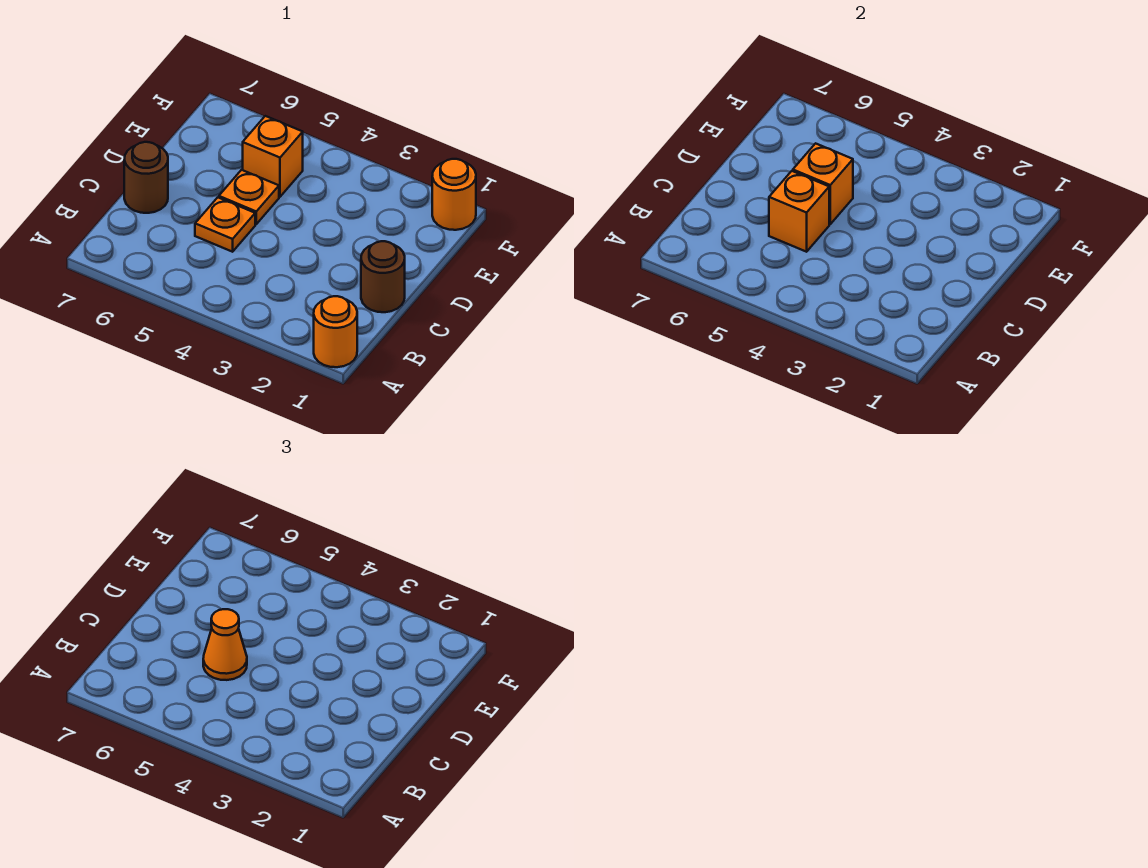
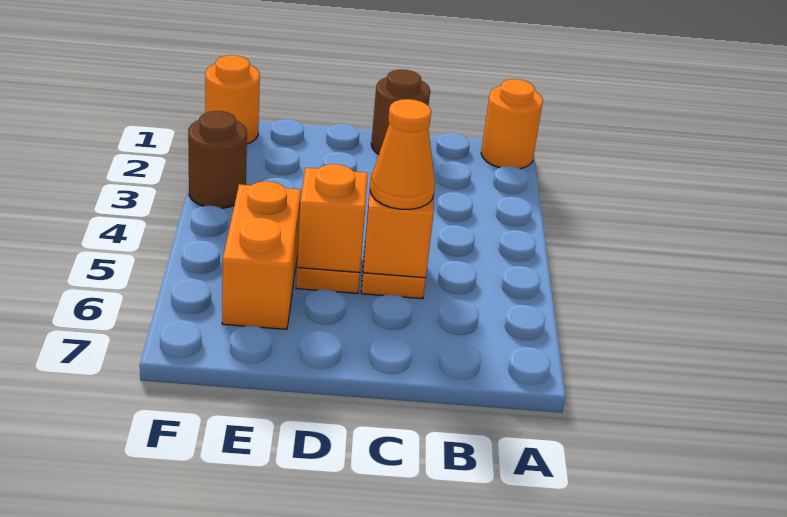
brown 1x1 round brick [124,142,168,213] -> brown 1x1 round brick moved to [188,111,247,208]
orange 1x1 brick [243,116,303,197] -> orange 1x2 brick [222,181,301,329]

